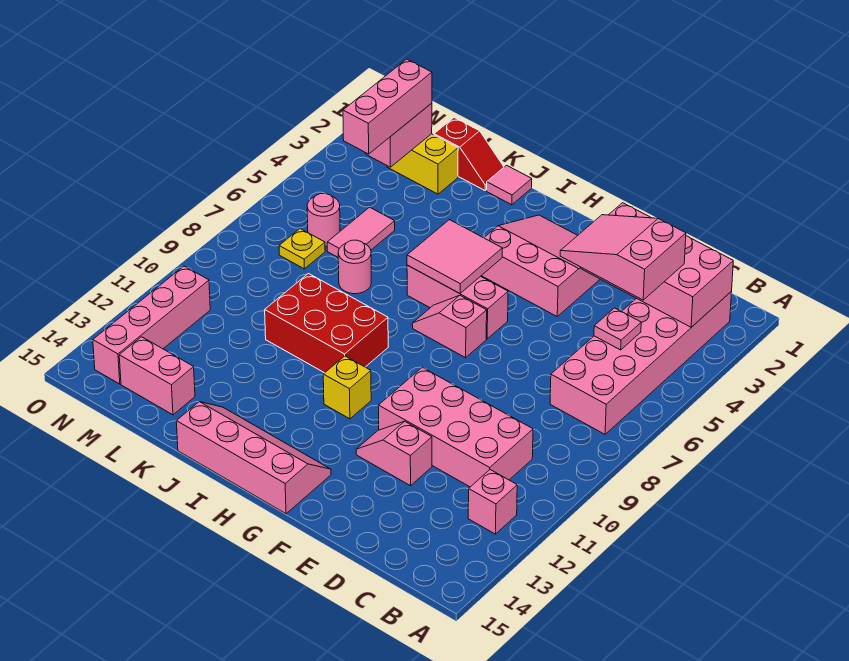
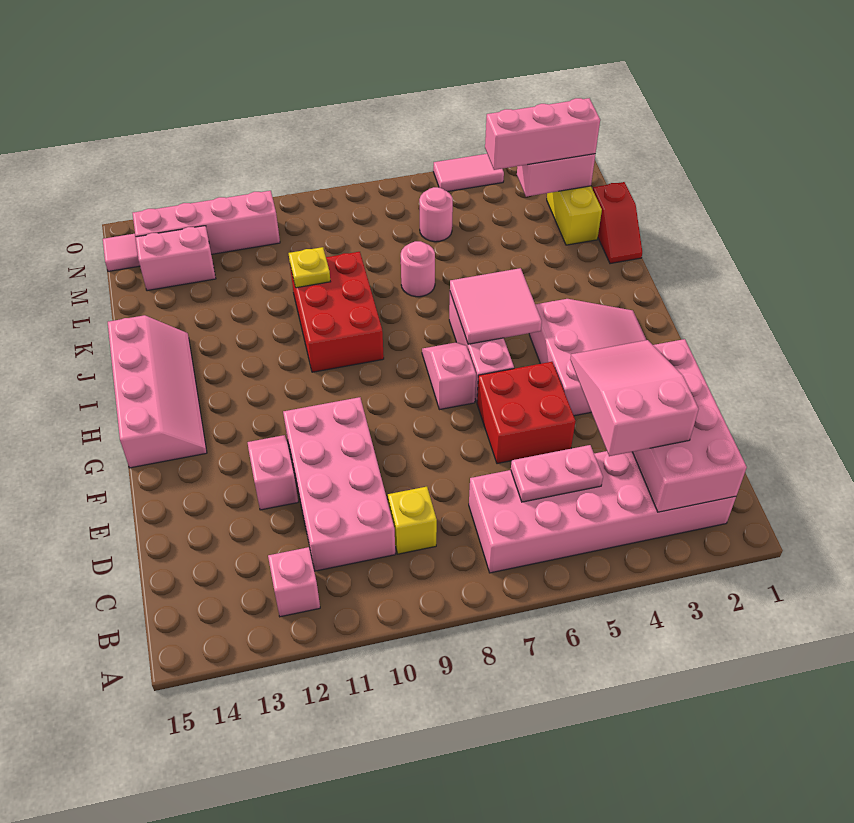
pink 1x1 plate [594,308,641,350] -> pink 1x2 plate [511,445,603,502]
none -> red 2x2 brick [477,362,575,464]
yellow 1x1 brick [323,356,371,419] -> yellow 1x1 brick moved to [388,487,437,554]
pink 1x1 tile [487,165,532,205] -> pink 1x1 tile moved to [103,234,140,271]
pink 1x2 tile [327,207,395,257] -> pink 1x2 tile moved to [433,154,504,192]
pink 1x2 brick [119,337,195,415] -> pink 1x2 brick turned to [136,226,216,291]
yellow 1x1 plate [279,229,325,269] -> yellow 1x1 plate moved to [289,247,330,288]

